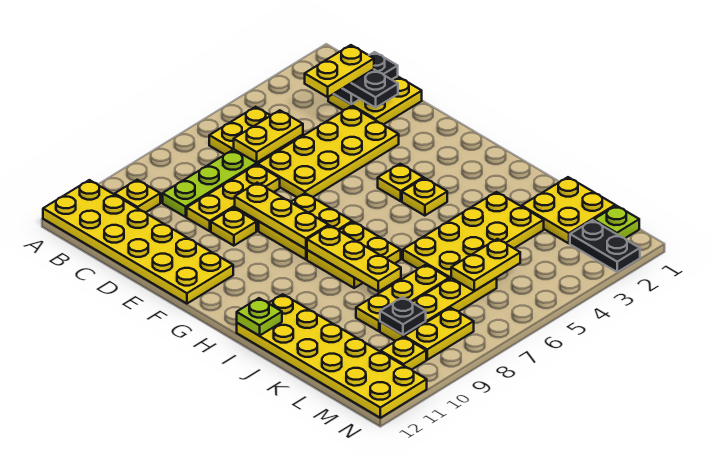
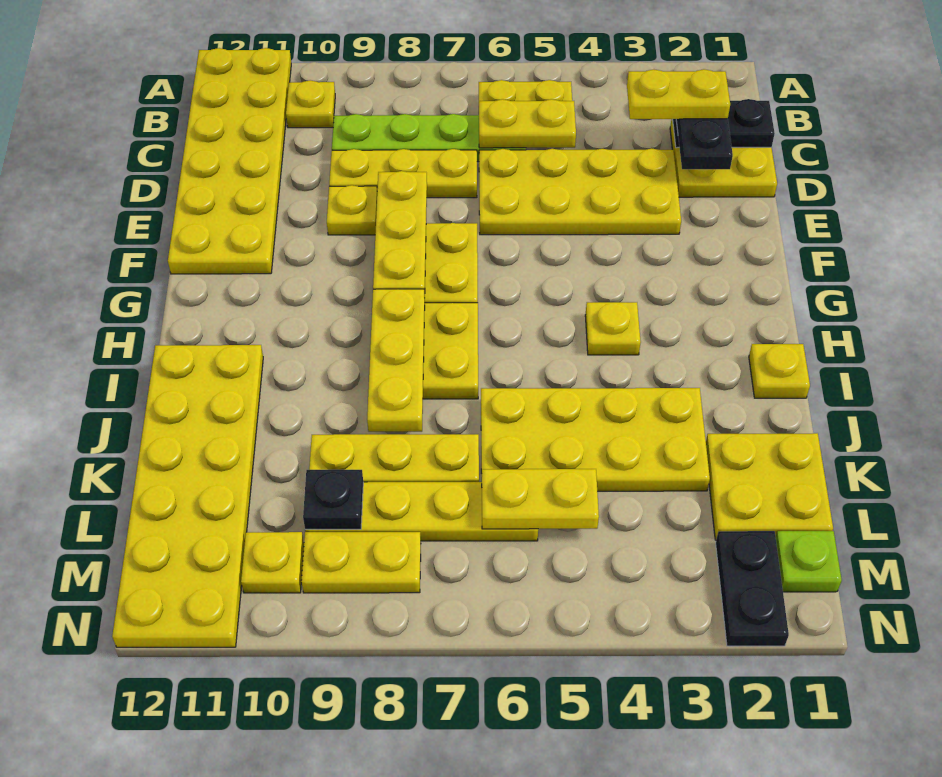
yellow 1x1 plate [378,164,423,201] -> yellow 1x1 plate moved to [749,344,810,398]
lime 1x1 plate [237,298,282,336] -> none

